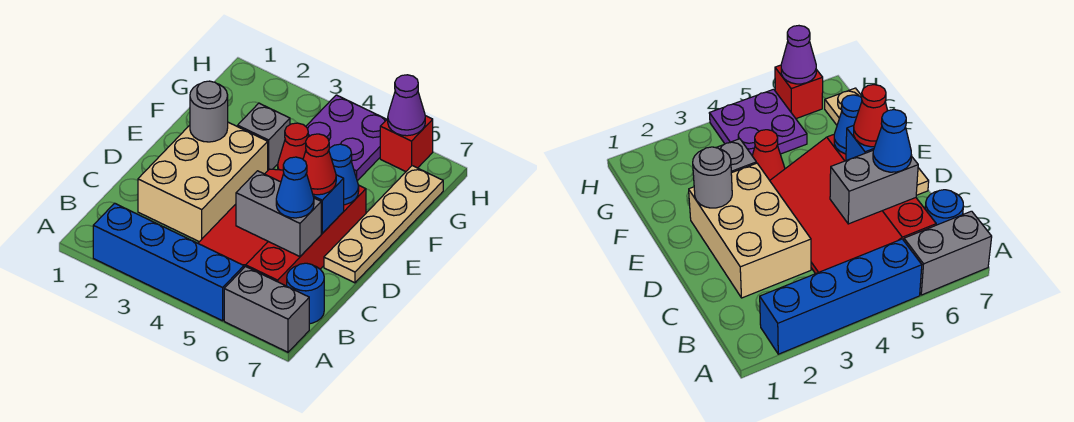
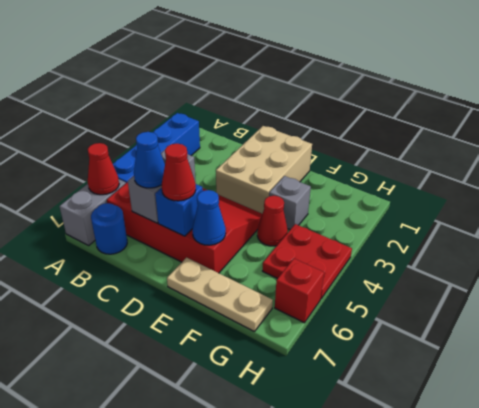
none -> red 1x1 cone [88,143,119,195]
tan 2x3 brick [138,122,268,242] -> tan 2x3 brick turned to [216,126,312,214]
tan 1x4 plate [324,166,443,283] -> tan 1x3 plate [167,258,273,332]
grey 1x1 round brick [190,81,228,142] -> none
purple 2x2 plate [306,95,387,181] -> red 2x2 plate [263,224,352,299]
purple 1x1 cone [388,75,425,136] -> none

